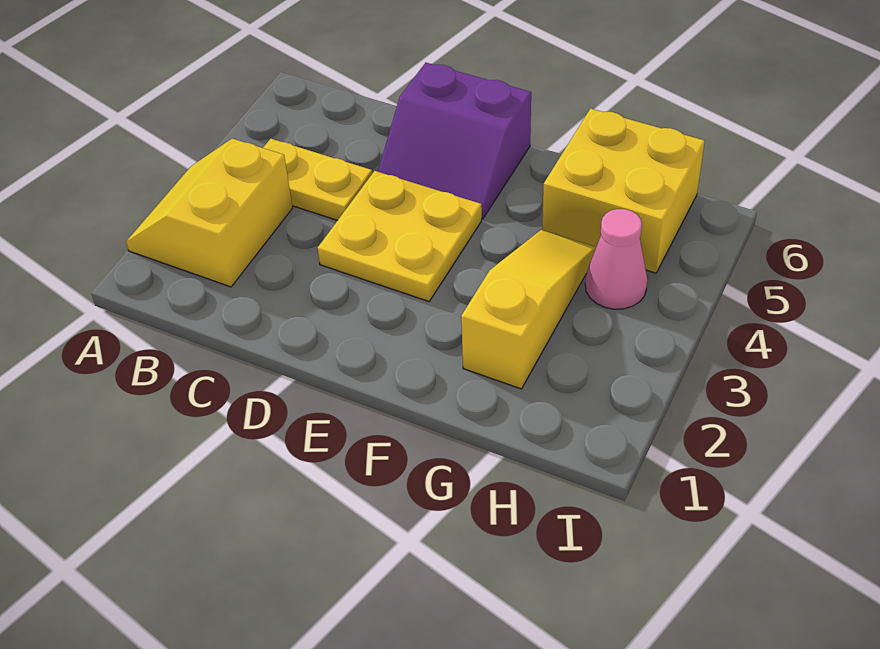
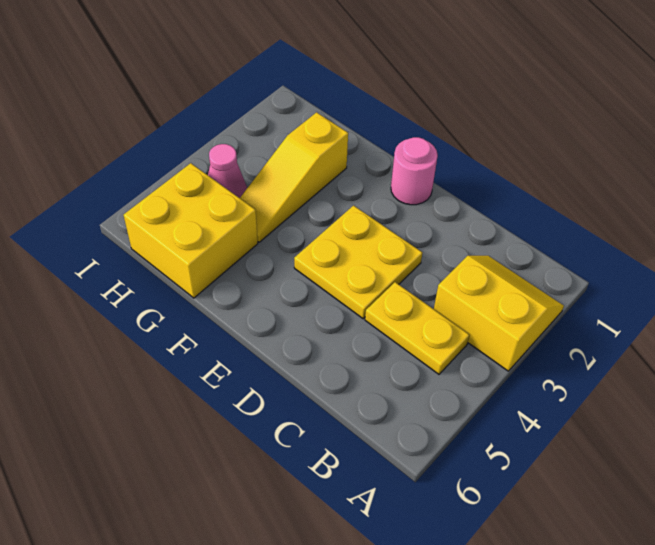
yellow 2x2 slope [126,139,292,287] -> yellow 2x2 slope turned to [434,256,564,371]
purple 2x2 slope [378,63,531,219] -> none
none -> pink 1x1 round brick [391,137,438,205]

